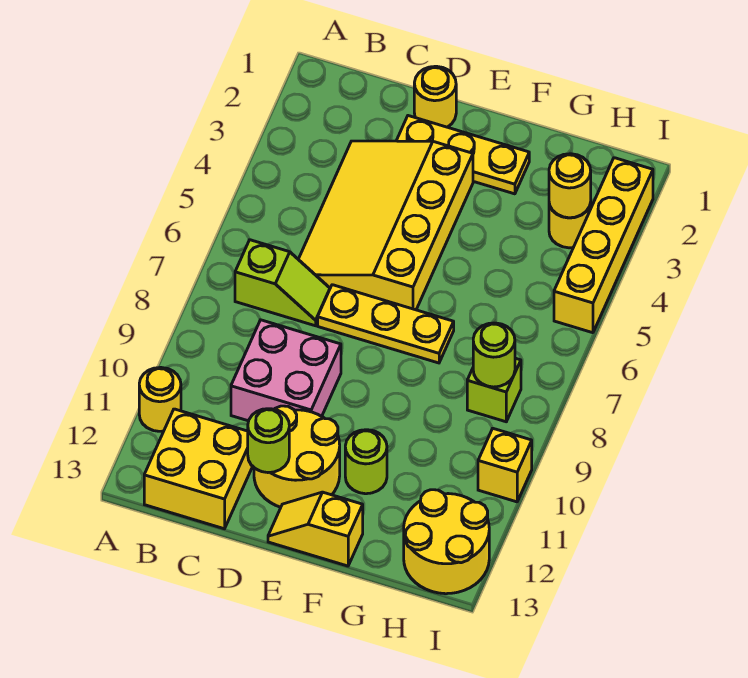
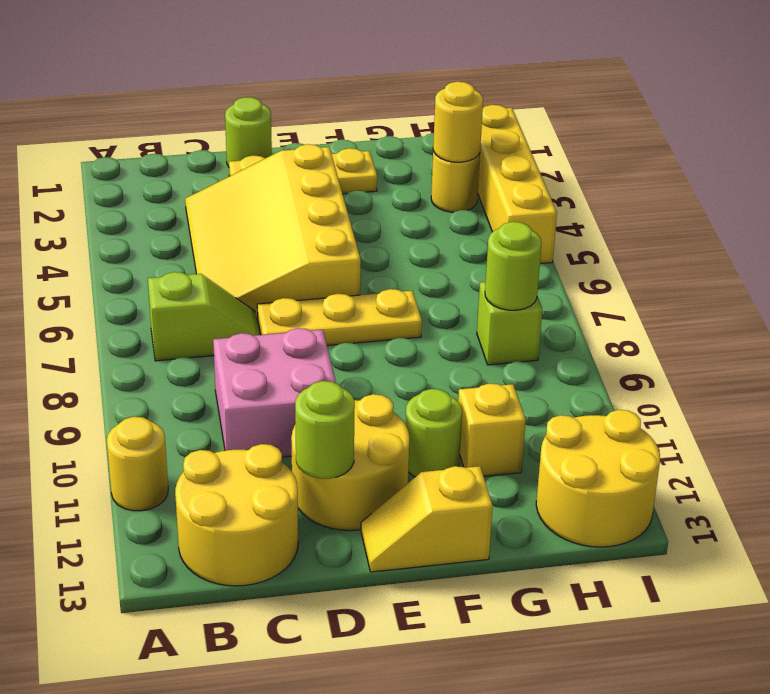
yellow 2x2 brick [144,409,253,529] -> yellow 2x2 round brick [175,444,298,586]
yellow 1x1 round brick [414,66,456,127] -> lime 1x1 round brick [225,97,272,167]
yellow 1x1 brick [478,429,532,502] -> yellow 1x1 brick moved to [458,384,526,476]

